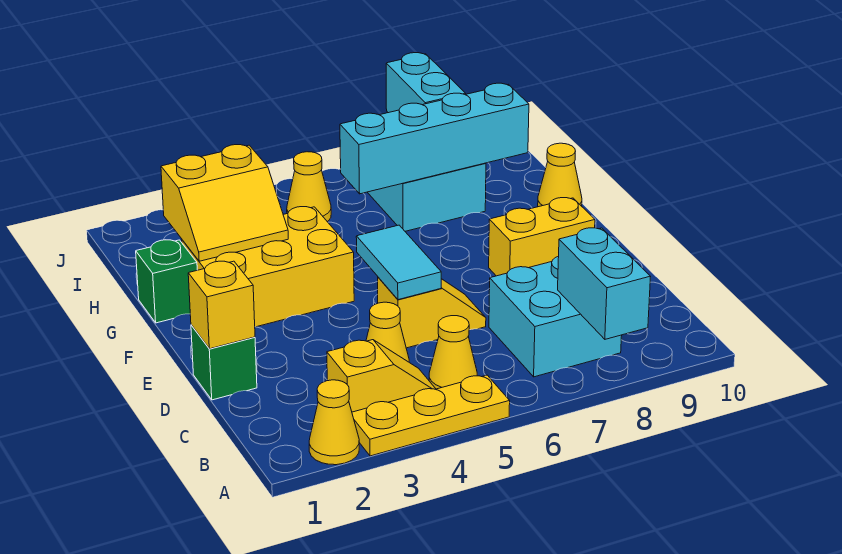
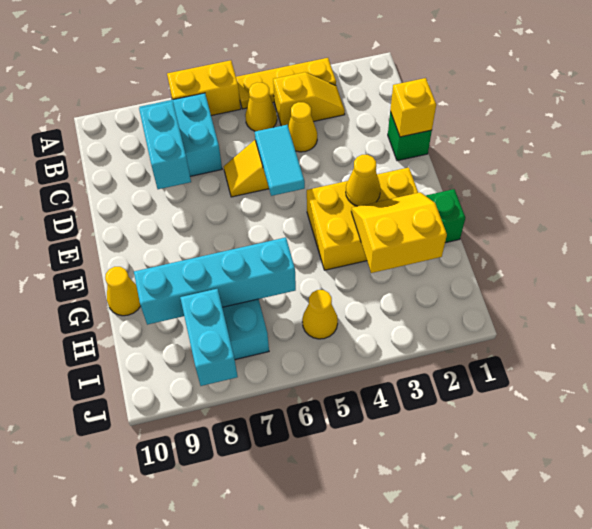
yellow 1x1 cone [309,380,359,465] -> yellow 1x1 cone moved to [346,155,381,206]
cyan 1x2 brick [558,228,651,339] -> cyan 1x2 brick moved to [139,101,191,189]
yellow 1x2 slope [327,340,436,412] -> yellow 1x2 slope turned to [273,72,345,126]
yellow 1x2 brick [489,198,595,276] -> yellow 1x2 brick moved to [167,60,241,116]

